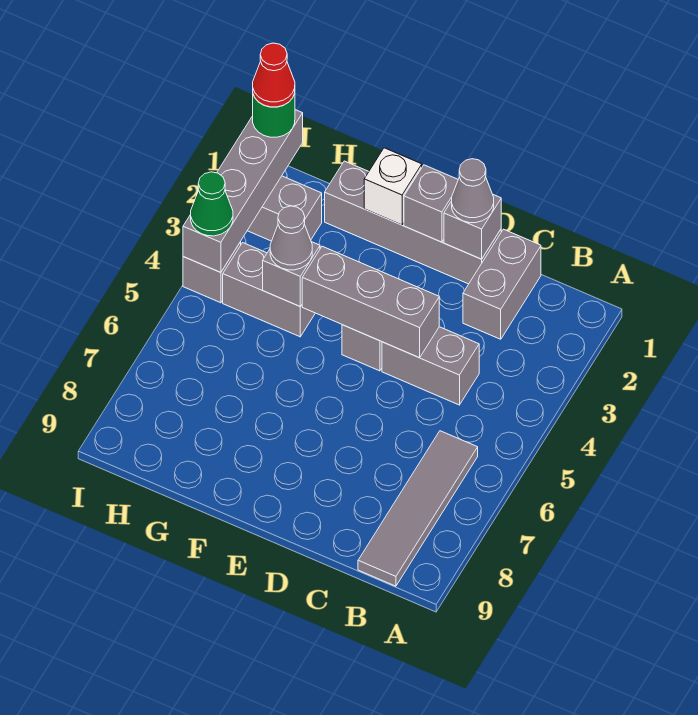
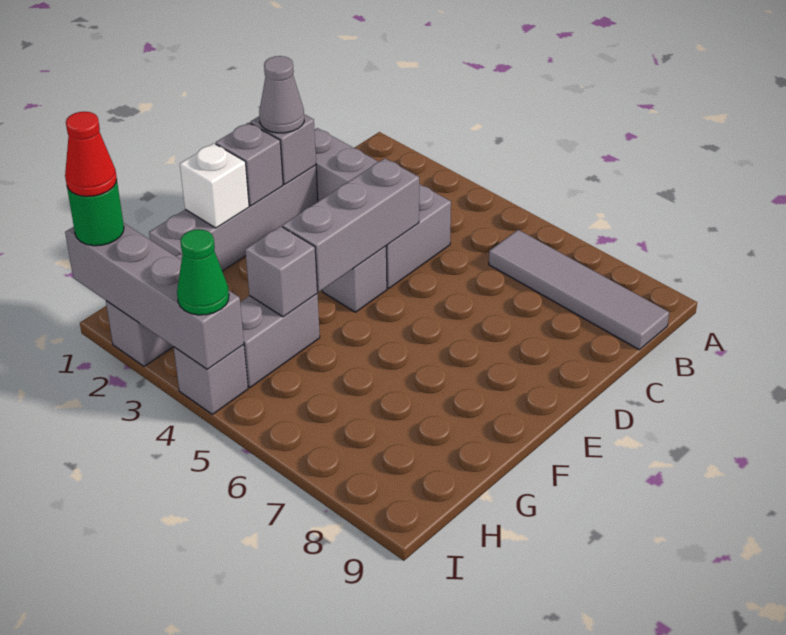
grey 1x1 cone [270,206,312,270] -> none

